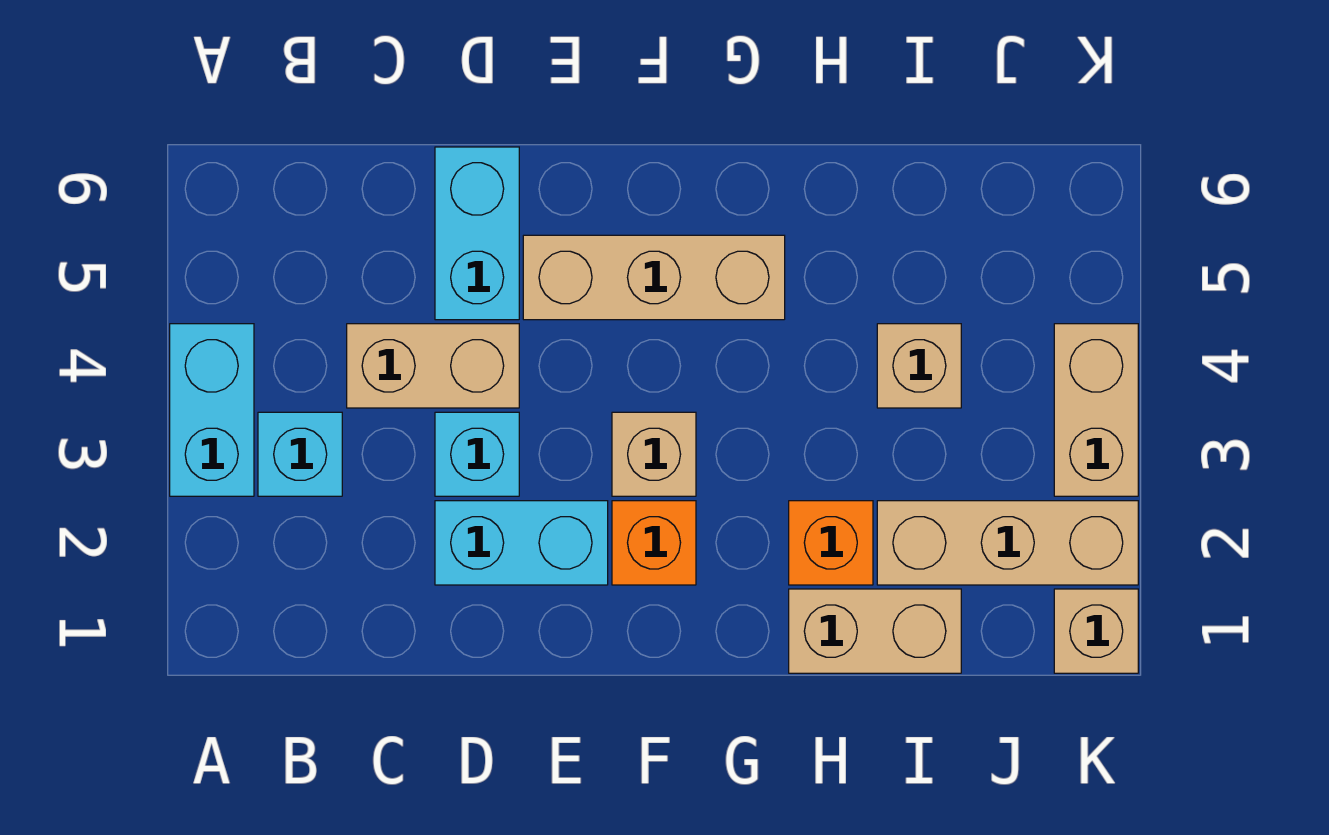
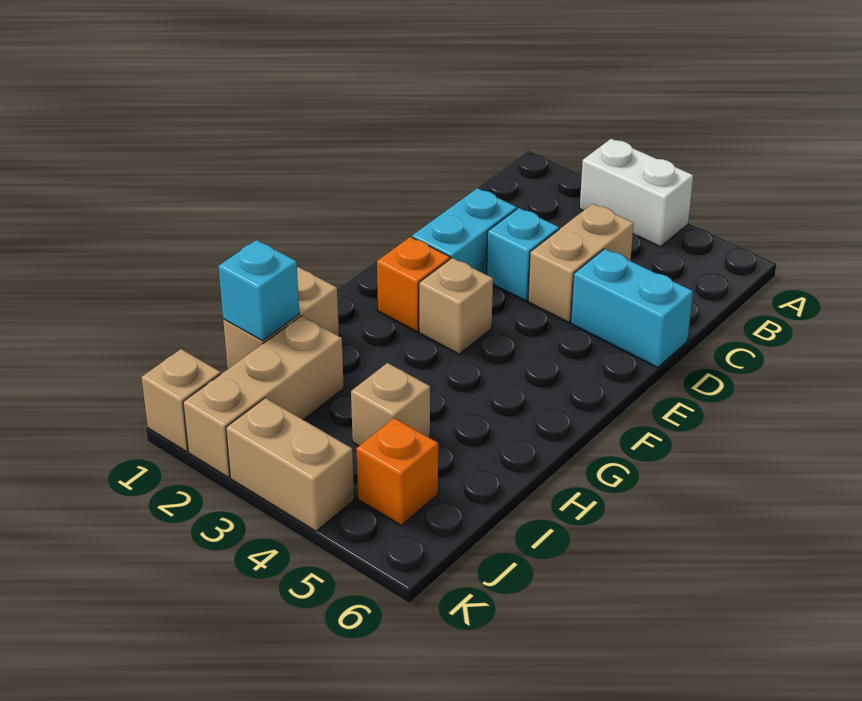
cyan 1x2 brick [170,324,254,496] -> white 1x2 brick [580,139,693,247]
cyan 1x1 brick [258,412,342,496] -> cyan 1x1 brick moved to [219,240,299,341]
tan 1x3 brick [523,235,785,320] -> none
orange 1x1 brick [789,501,873,585] -> orange 1x1 brick moved to [356,418,438,525]

